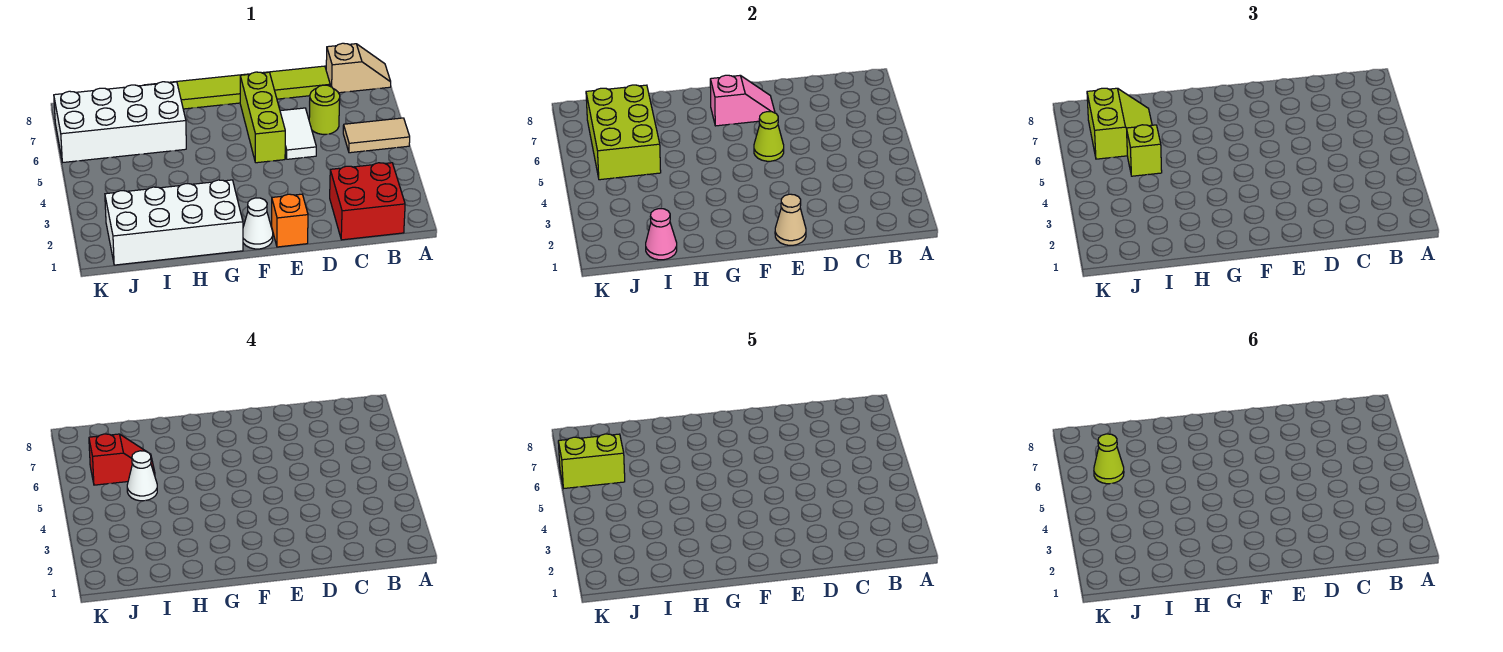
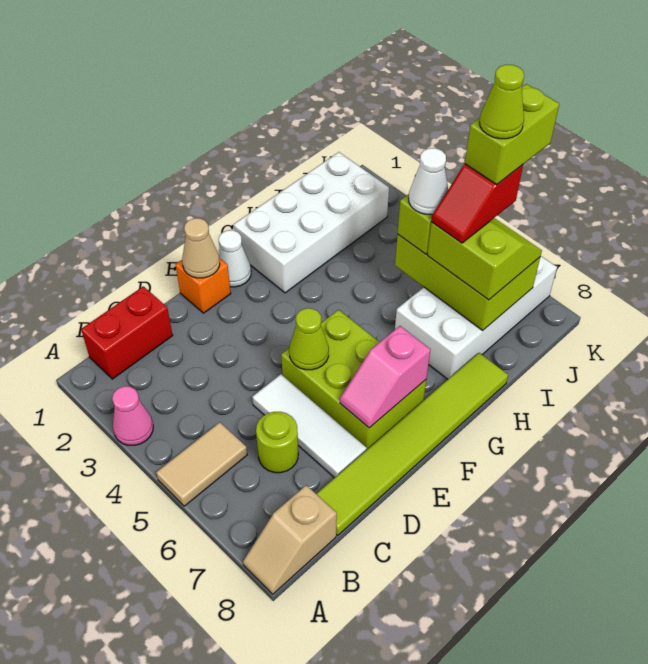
red 2x2 brick [330,163,405,240] -> red 1x2 brick [81,286,173,379]
white 1x2 tile [280,108,316,159] -> white 1x3 tile [252,374,367,478]
lime 1x3 brick [240,72,285,163] -> lime 2x3 brick [281,310,426,450]
pink 1x1 cone [646,209,677,260] -> pink 1x1 cone moved to [112,386,153,445]
lime 2x2 slope [1087,88,1152,159] -> lime 2x2 slope turned to [427,218,542,300]

